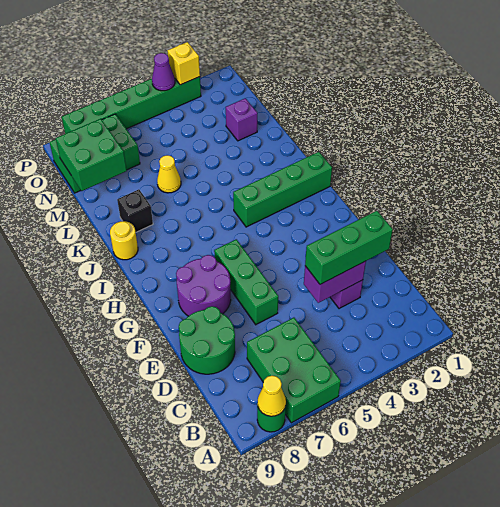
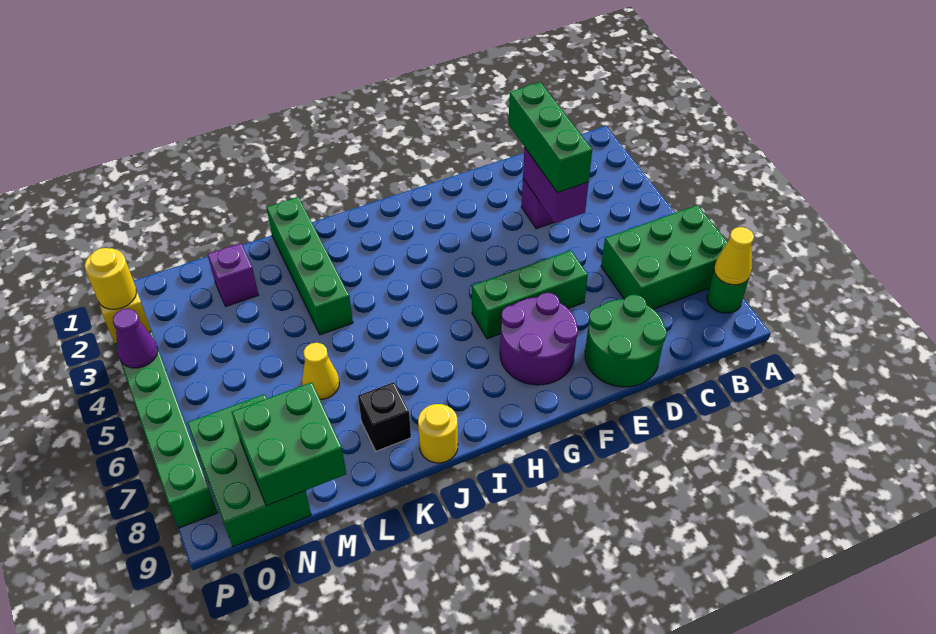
green 1x4 brick [233,152,332,227] -> green 1x4 brick moved to [266,197,353,335]
none -> yellow 1x1 round brick [85,248,137,309]

